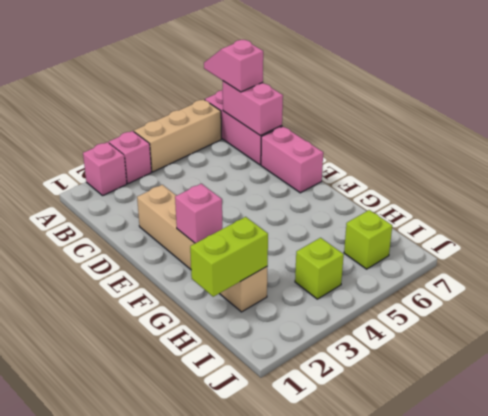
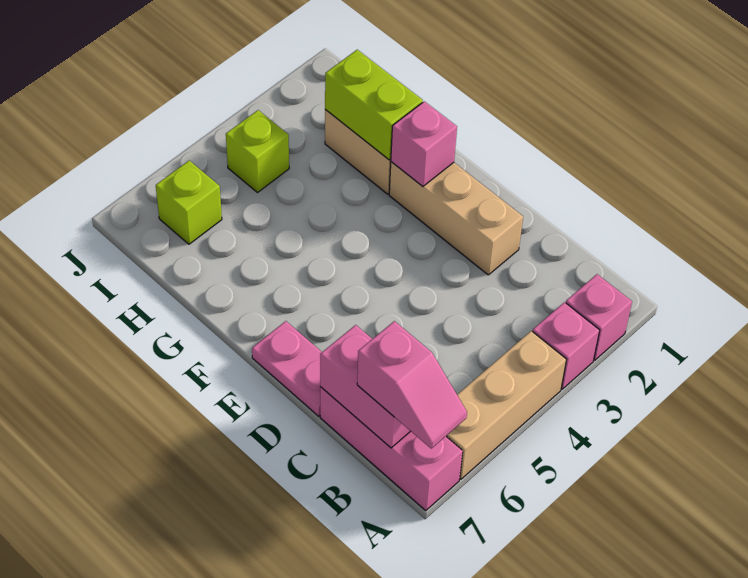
pink 1x2 brick [261,126,323,193] -> pink 1x2 plate [252,321,322,416]
lime 1x2 brick [190,217,268,297] -> lime 1x2 brick turned to [325,50,423,160]

